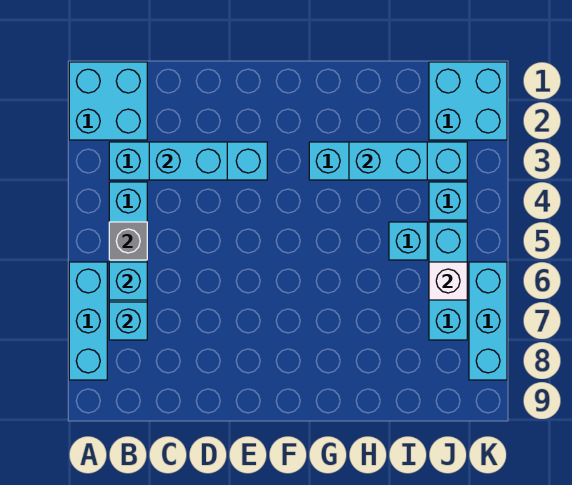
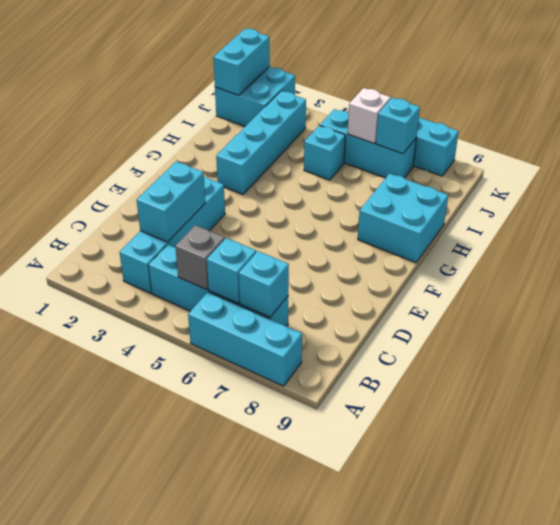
cyan 2x2 brick [69,62,147,140] -> cyan 2x2 brick moved to [358,173,448,263]
cyan 1x2 brick [349,142,427,180] -> cyan 1x2 brick moved to [213,29,270,95]
cyan 1x1 brick [429,182,467,220] -> cyan 1x1 brick moved to [376,98,420,154]

